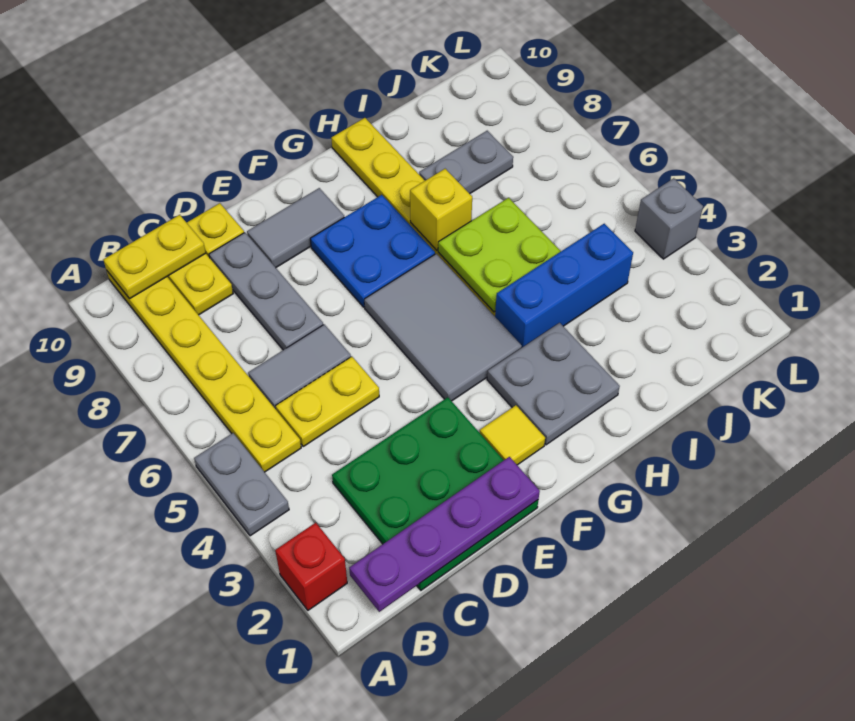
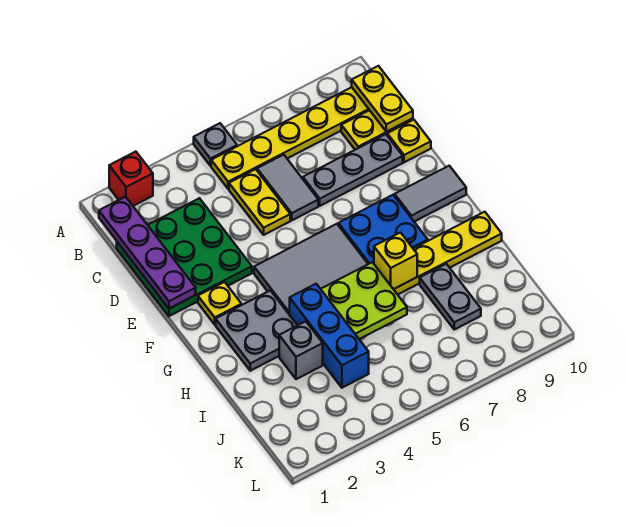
grey 1x2 plate [194,433,289,536] -> grey 1x1 plate [194,123,237,166]
grey 1x2 tile [247,188,344,267] -> grey 1x2 tile turned to [395,166,466,222]
yellow 1x1 tile [480,405,545,465] -> yellow 1x1 plate [198,282,242,325]
grey 1x1 brick [635,178,703,259] -> grey 1x1 brick moved to [279,321,323,379]

